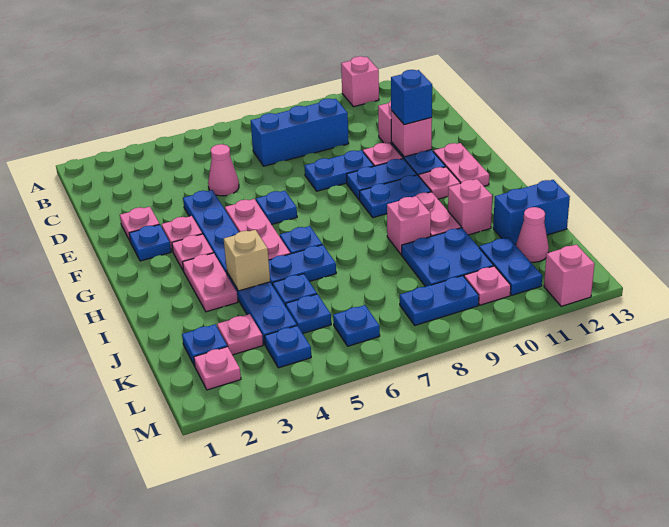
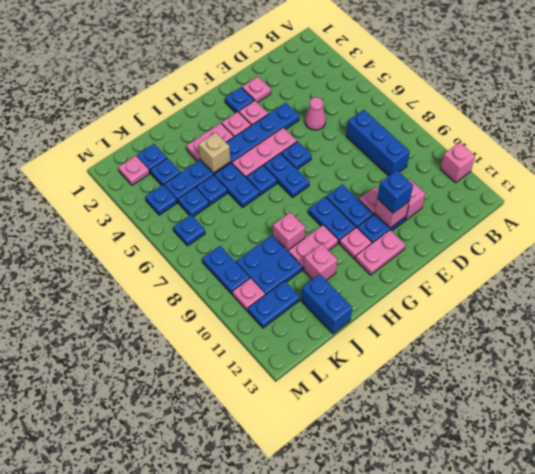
blue 1x2 plate [305,150,374,191] -> blue 1x2 plate moved to [264,153,309,197]
pink 1x1 plate [217,314,263,355] -> blue 1x1 plate [150,158,181,185]
pink 1x1 cone [516,207,549,262] -> none
pink 1x1 brick [544,244,595,306] -> none

